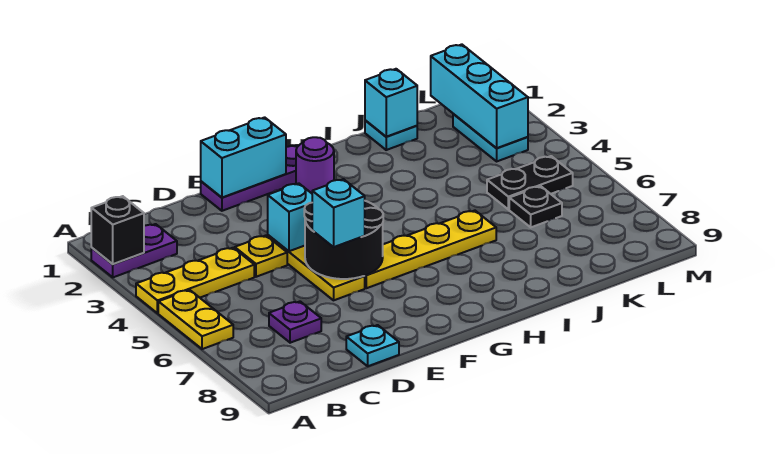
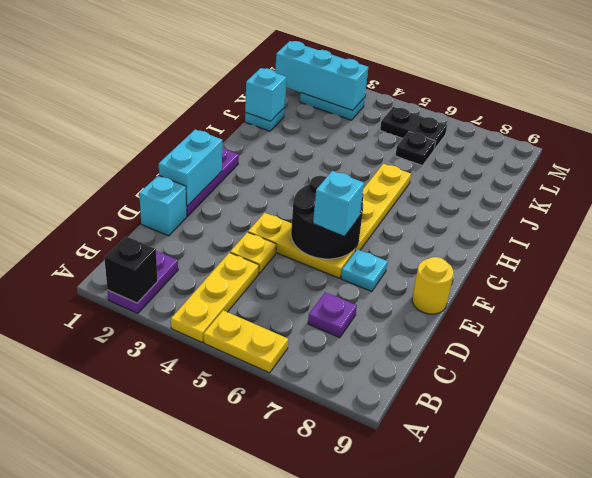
cyan 1x1 plate [346,325,399,366] -> cyan 1x1 plate moved to [341,249,388,292]
cyan 1x1 brick [268,183,312,251] -> cyan 1x1 brick moved to [139,175,187,236]
none -> yellow 1x1 round brick [412,257,454,314]
purple 1x1 round brick [296,137,334,193] -> none
black 1x2 plate [487,156,573,210] -> black 1x2 plate turned to [380,107,447,149]

